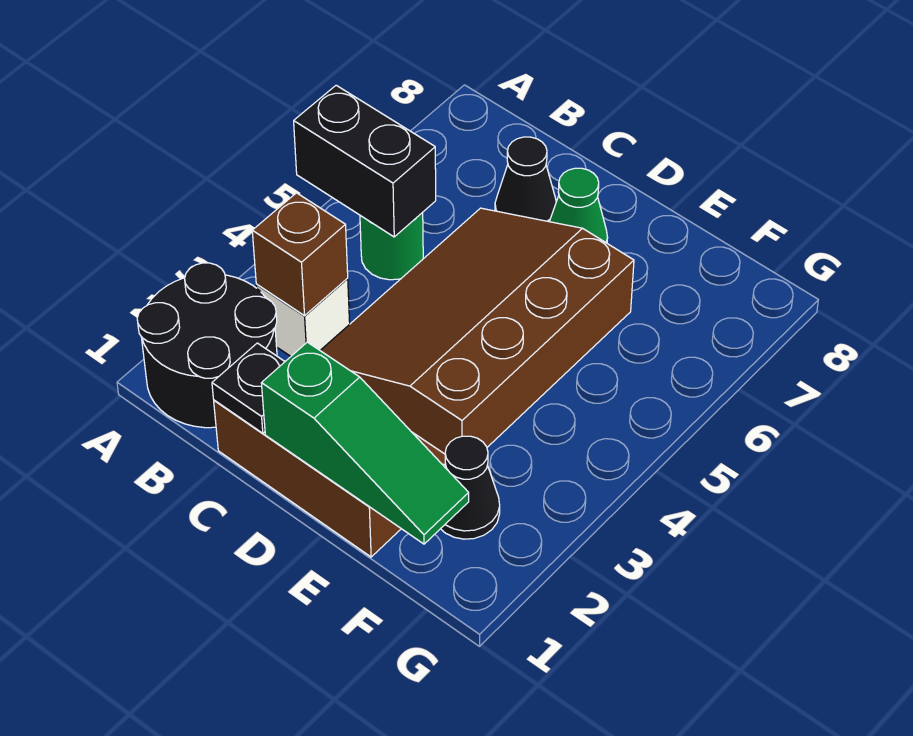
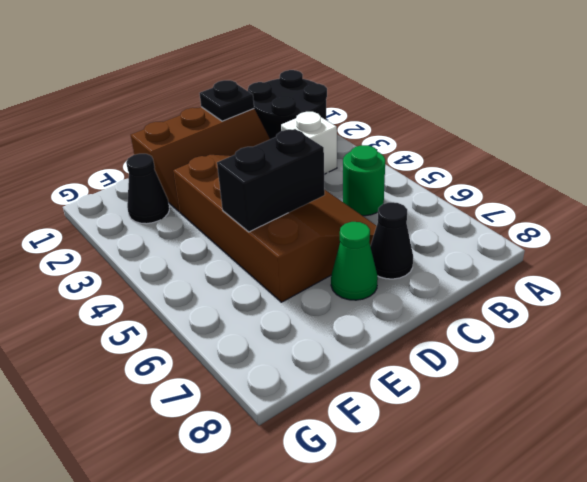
black 1x2 brick [294,85,436,237] -> black 1x2 brick moved to [217,129,325,232]
brown 1x1 brick [252,193,348,316] -> none
green 1x3 slope [261,342,469,544] -> none

